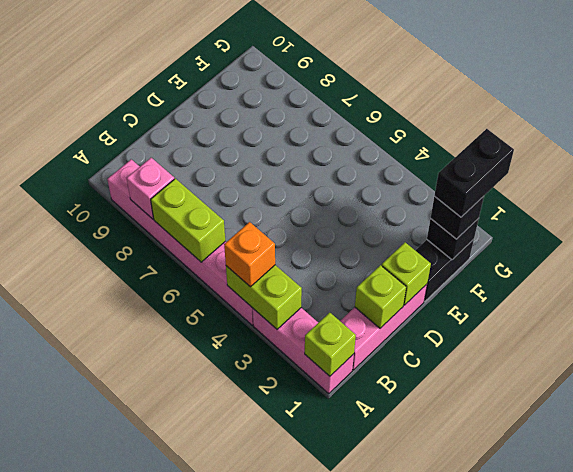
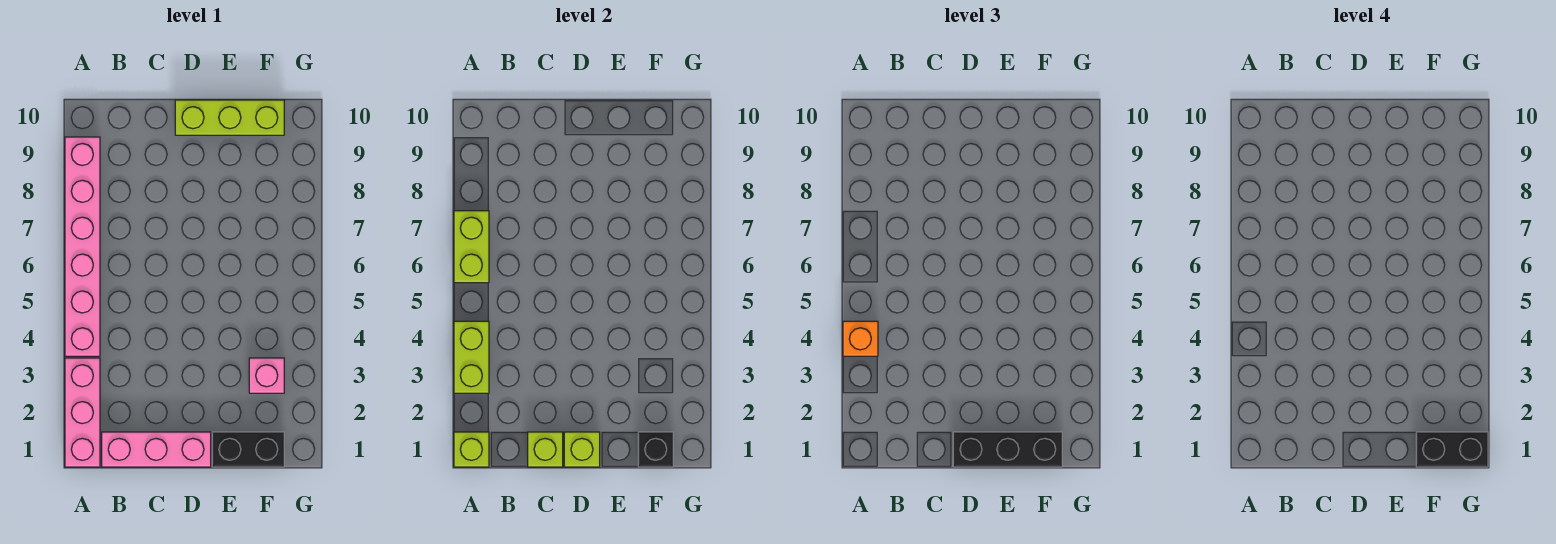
pink 1x1 brick [127,158,174,219] -> pink 1x1 brick moved to [249,358,284,393]
none -> lime 1x3 brick [175,100,284,135]
black 1x1 brick [430,196,484,239] -> black 1x3 brick [953,432,1062,467]

